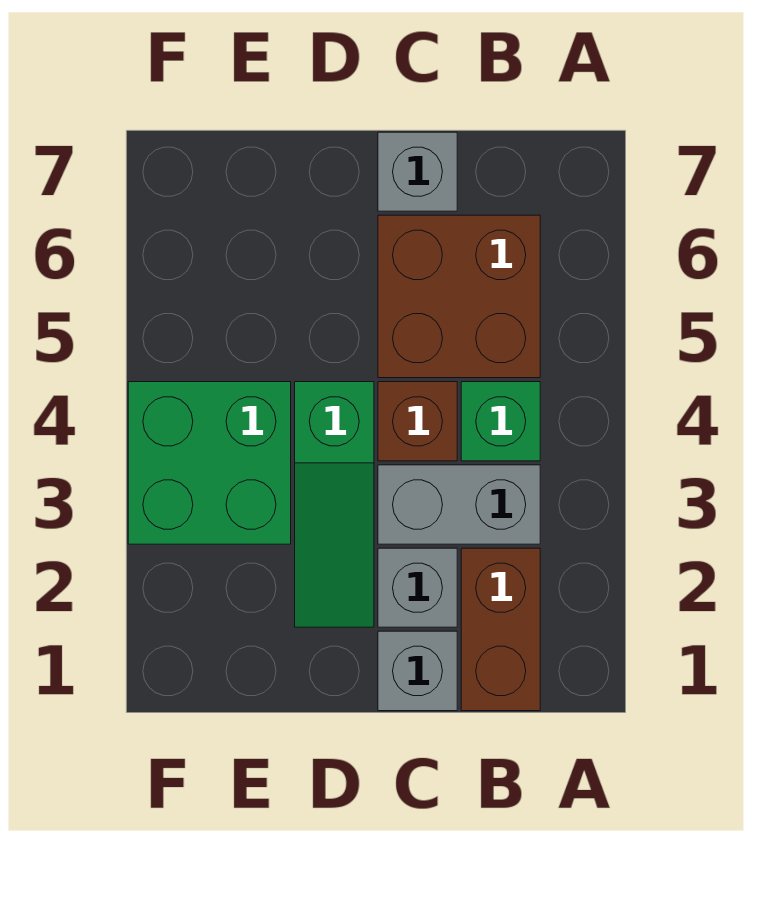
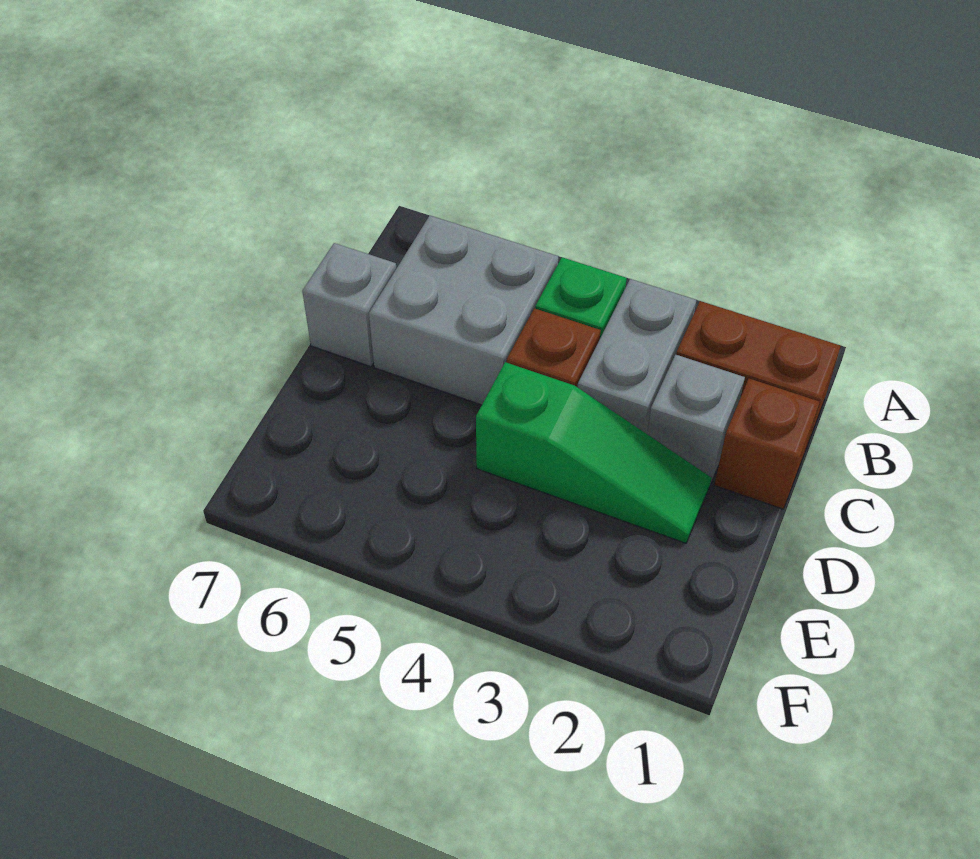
brown 2x2 brick [378,215,540,378] -> grey 2x2 brick [369,216,558,405]
grey 1x1 brick [378,631,457,711] -> brown 1x1 brick [714,379,820,509]
green 2x2 brick [128,382,291,544] -> none

